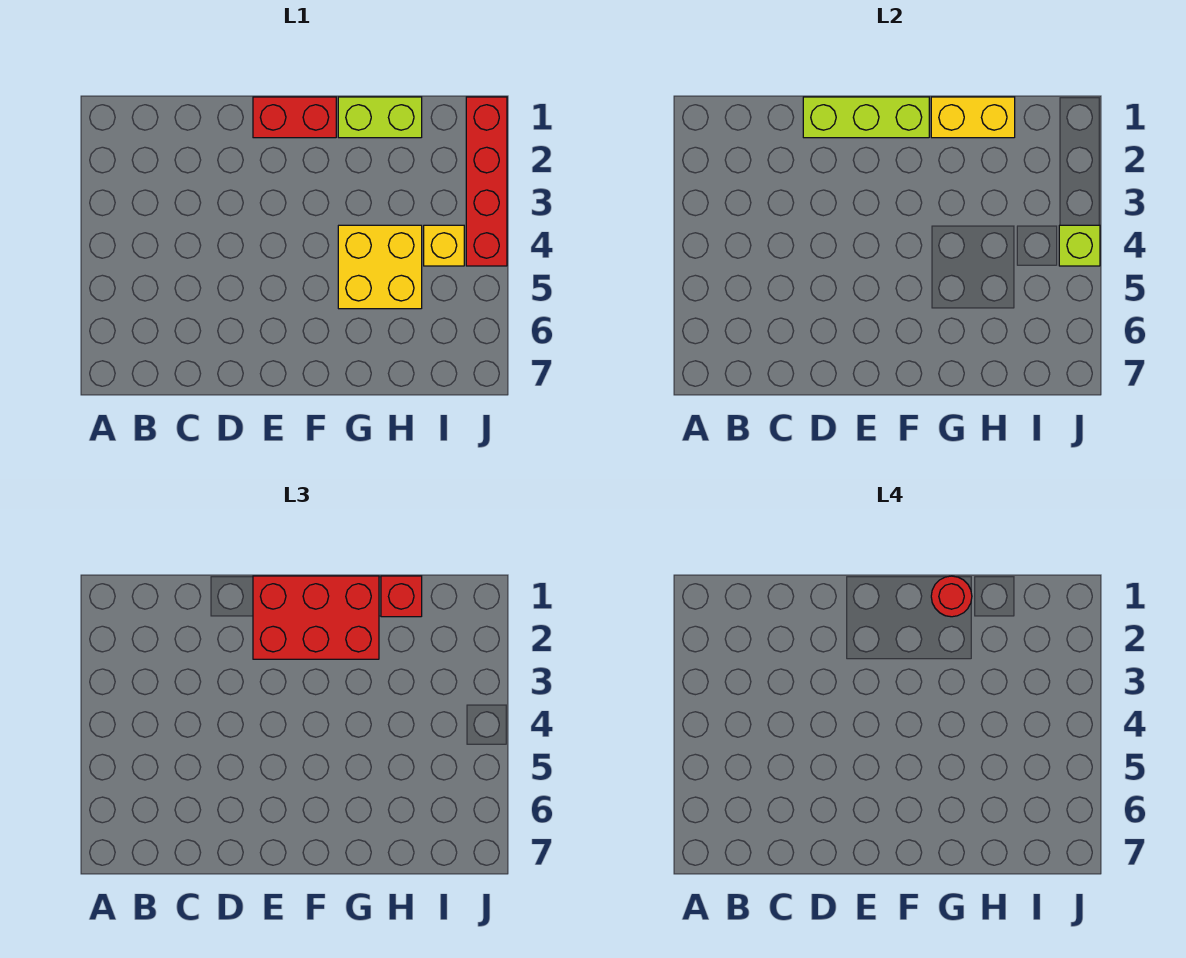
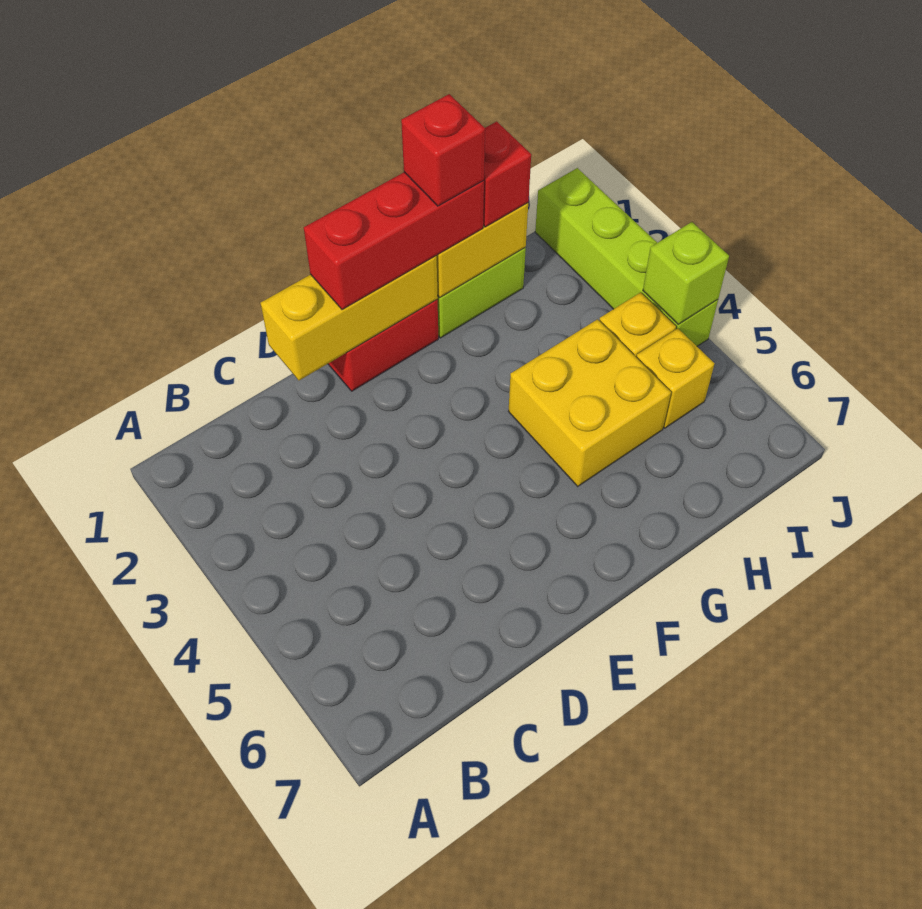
lime 1x3 brick [803,97,929,138] -> yellow 1x3 brick [261,256,438,380]
red 2x3 brick [253,576,379,659] -> red 1x3 brick [304,172,484,310]
red 1x1 round brick [931,576,972,617] -> red 1x1 brick [401,94,485,206]
none -> yellow 1x1 brick [636,328,714,428]
red 1x4 brick [466,97,507,266] -> lime 1x4 brick [535,168,718,346]

